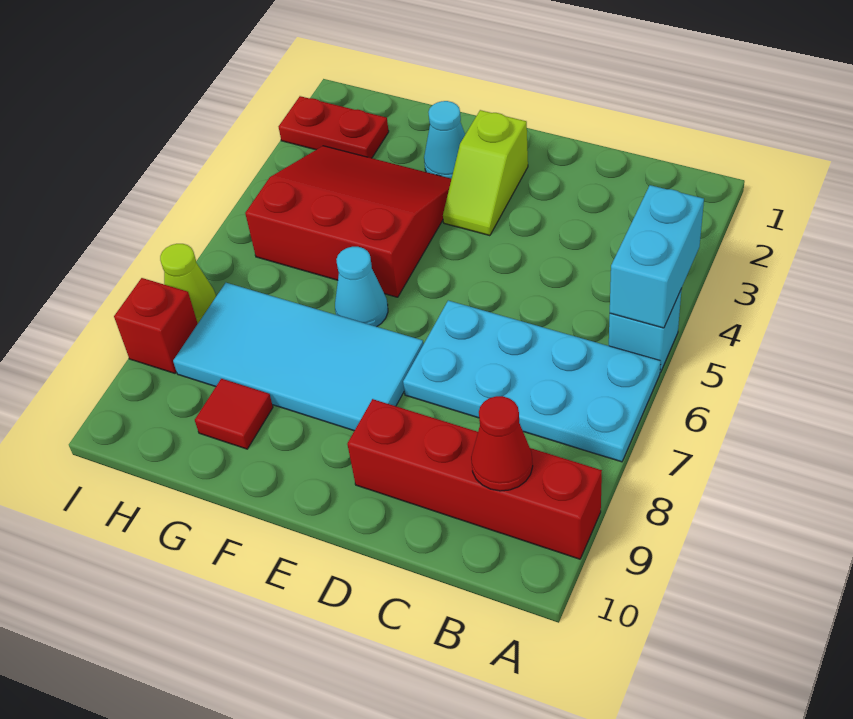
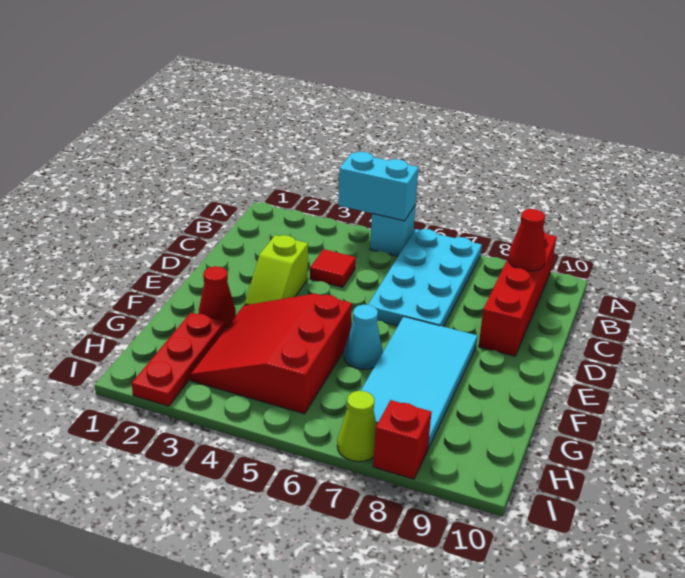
lime 1x2 slope [443,110,528,236] -> lime 1x2 slope turned to [245,235,308,305]
cyan 1x1 cone [424,101,465,179] -> red 1x1 cone [199,266,236,328]
red 1x1 tile [195,379,273,449] -> red 1x1 tile moved to [310,249,356,287]
red 1x2 plate [279,96,389,158] -> red 1x3 plate [132,313,225,406]

